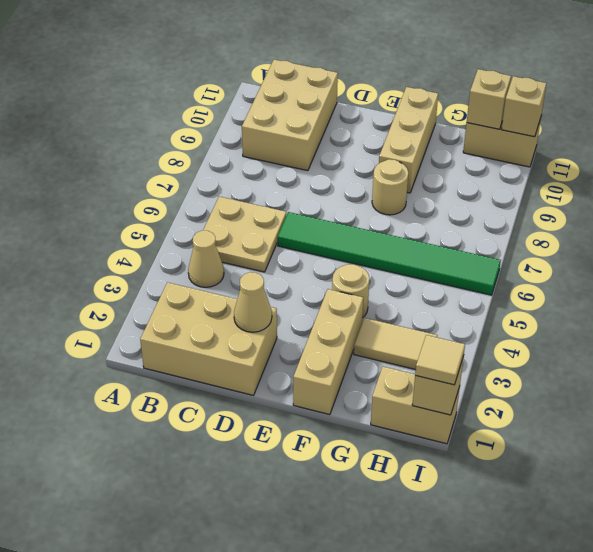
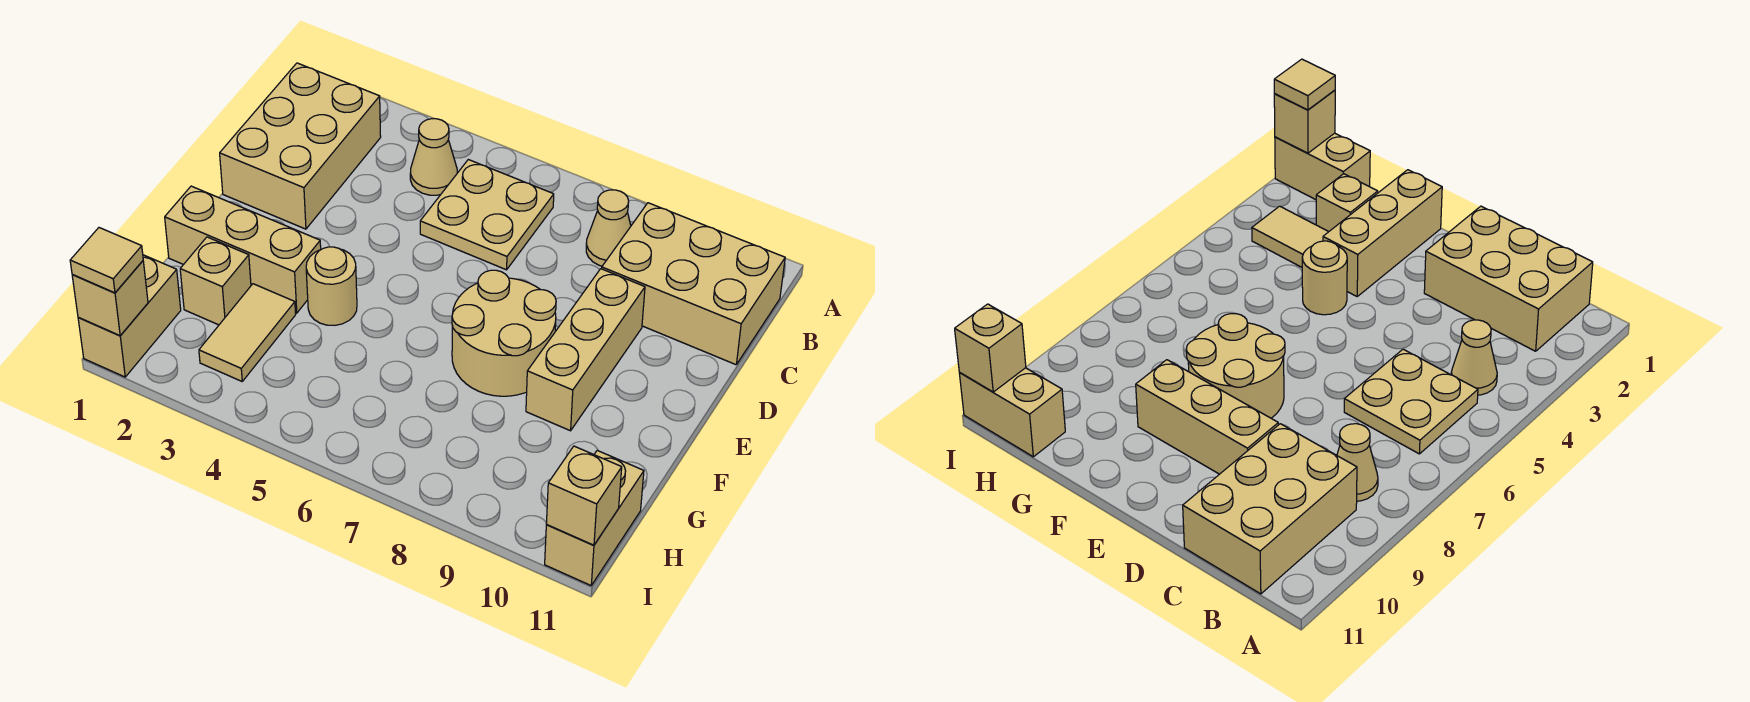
tan 1x1 cone [234,272,272,332] -> tan 1x1 cone moved to [586,190,631,266]
green 1x6 tile [278,212,501,295] -> none
tan 1x1 round brick [372,159,408,215] -> tan 2x2 round brick [452,270,556,396]
tan 1x3 brick [379,87,438,193] -> tan 1x3 brick turned to [526,269,645,431]
tan 1x1 brick [467,69,511,129] -> tan 1x1 brick moved to [180,237,251,325]

